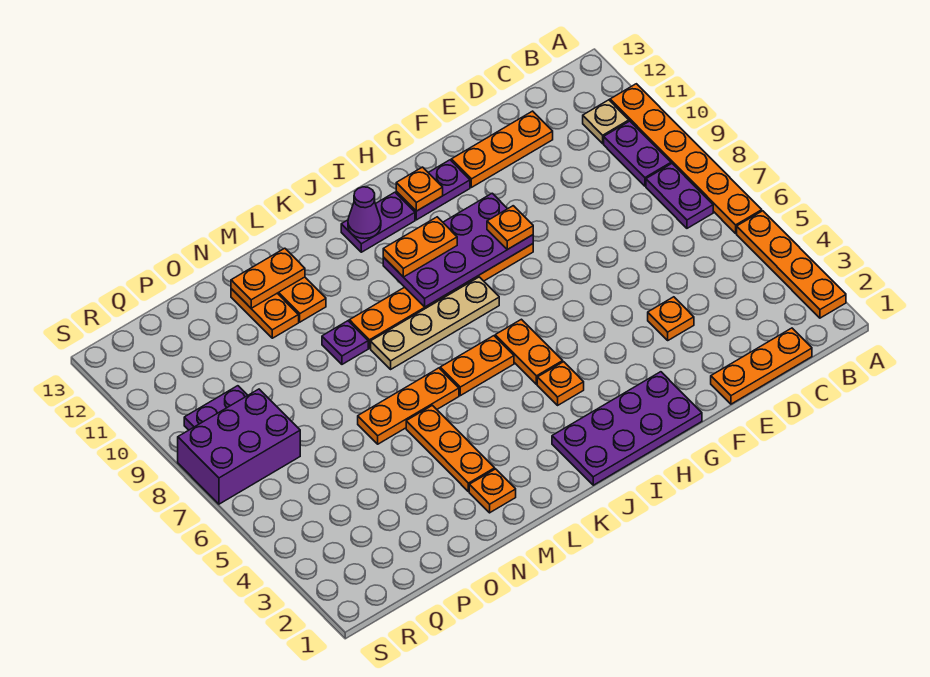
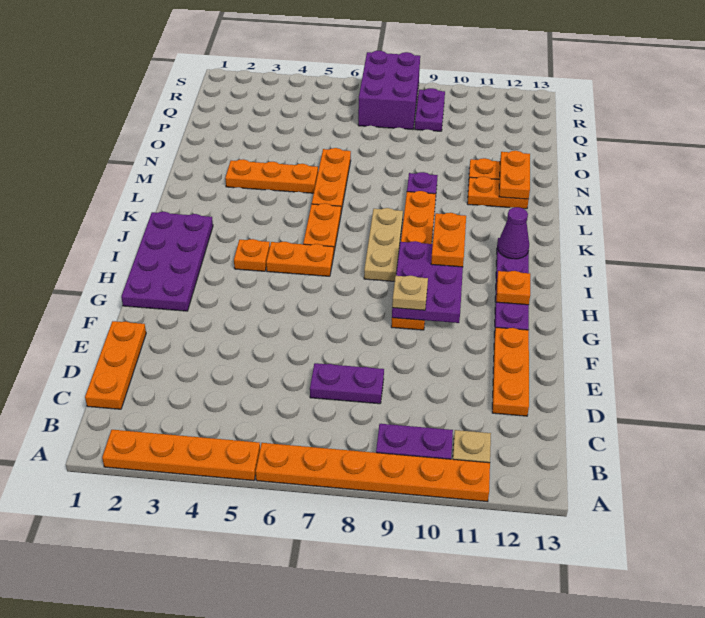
purple 1x2 plate [646,164,713,228] -> purple 1x2 plate moved to [310,363,384,404]
orange 1x1 plate [648,297,694,340] -> none
purple 2x4 plate [383,193,533,307] -> purple 2x3 plate [392,241,463,323]
orange 1x1 plate [487,206,533,250] -> tan 1x1 plate [392,276,428,310]
tan 1x4 plate [371,277,499,369] -> tan 1x3 plate [364,208,403,281]
orange 1x1 plate [469,469,516,513] -> none

